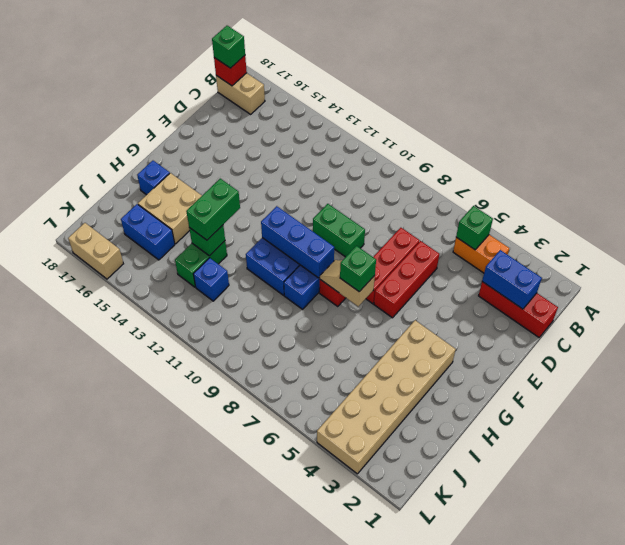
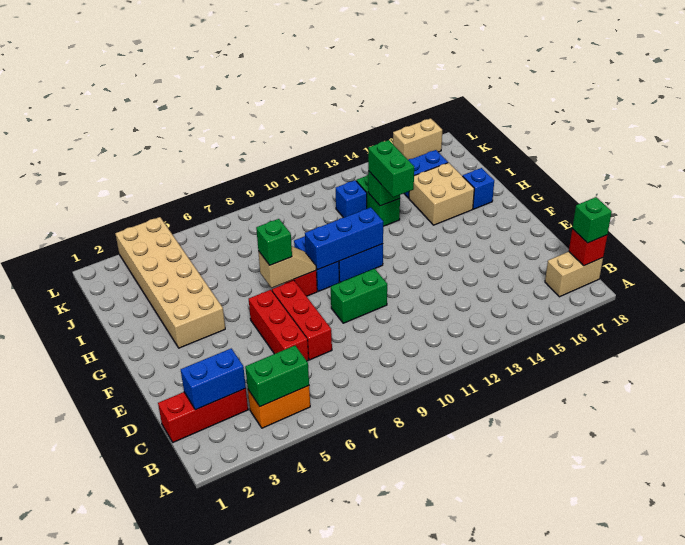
green 1x1 brick [456,206,493,250] -> green 1x2 brick [245,346,309,407]

